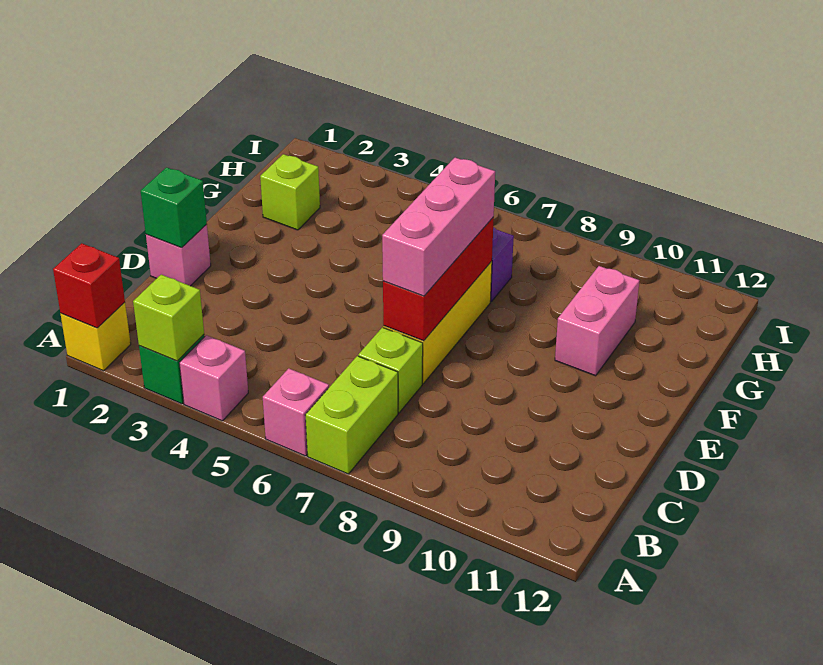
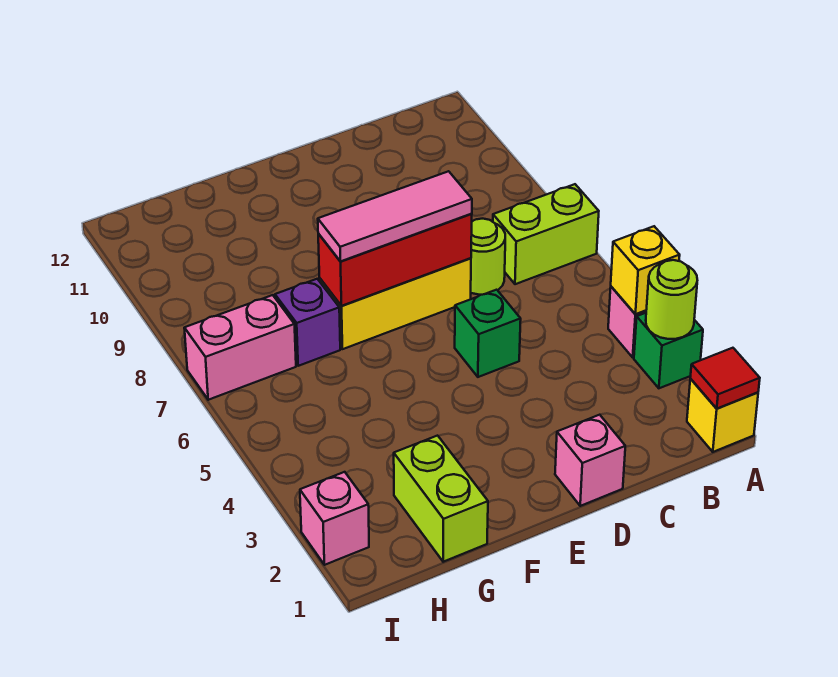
red 1x1 brick [53,243,125,328] -> red 1x1 tile [690,348,760,408]
lime 1x1 brick [133,275,204,361] -> lime 1x1 round brick [646,260,697,339]
none -> yellow 1x1 brick [611,226,680,314]
pink 1x1 brick [263,368,329,456] -> pink 1x1 brick moved to [300,472,369,565]
lime 1x1 brick [358,327,423,413] -> lime 1x1 round brick [471,219,505,295]
green 1x1 brick [141,167,207,248] -> green 1x1 brick moved to [455,290,521,377]
pink 1x3 brick [382,158,495,296] -> pink 1x3 tile [318,171,472,261]
pink 1x2 brick [555,266,639,376] -> pink 1x2 brick moved to [184,295,296,400]
lime 1x1 brick [260,154,320,230] -> lime 1x2 brick [394,436,488,562]

